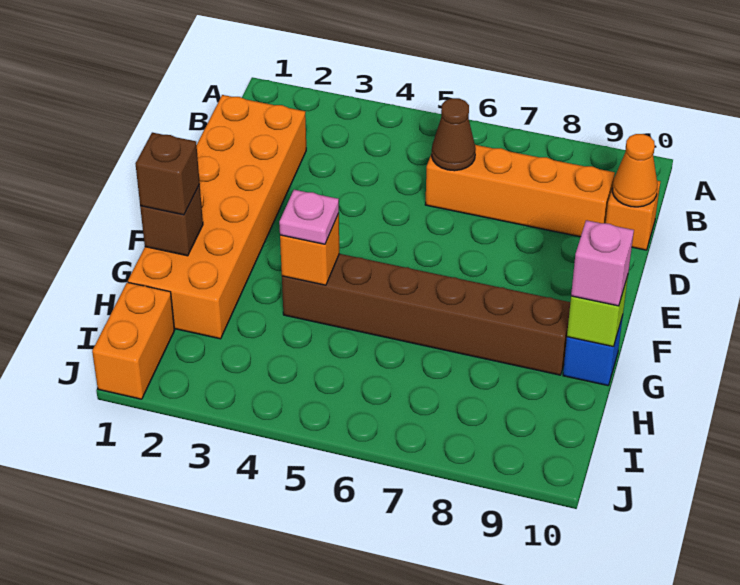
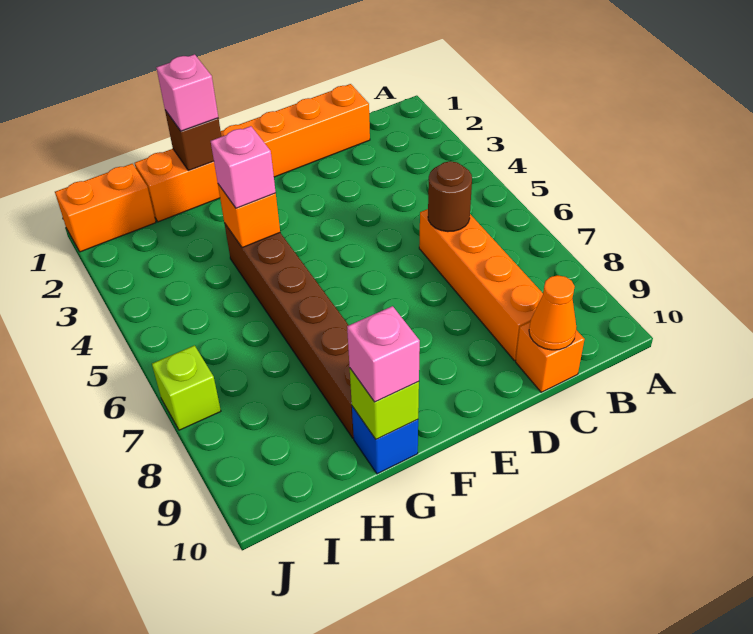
orange 2x6 brick [128,95,306,339] -> orange 1x6 brick [135,84,370,222]
brown 1x1 cone [432,98,476,171] -> brown 1x1 round brick [428,161,472,232]
brown 1x1 brick [136,133,200,215] -> pink 1x1 brick [156,54,218,131]
pink 1x1 plate [279,190,339,244] -> pink 1x1 brick [211,126,276,208]
none -> lime 1x1 brick [152,345,221,430]

